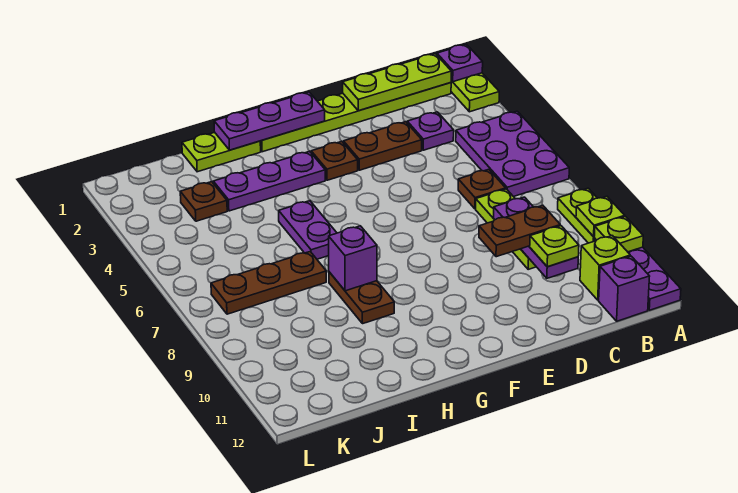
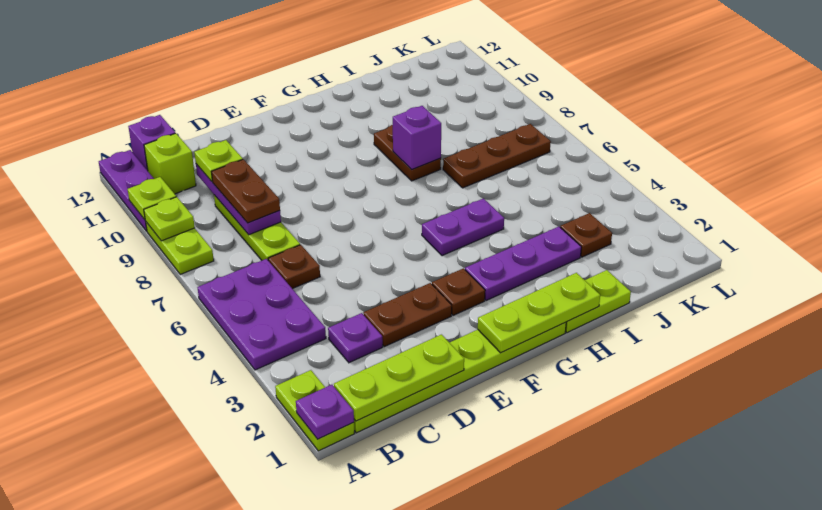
brown 1x2 plate [479,205,560,257] -> brown 1x2 plate turned to [212,159,280,223]
purple 1x3 plate [214,92,325,150] -> lime 1x3 plate [478,273,600,353]
purple 1x2 plate [279,201,337,259] -> purple 1x2 plate turned to [422,199,504,256]

